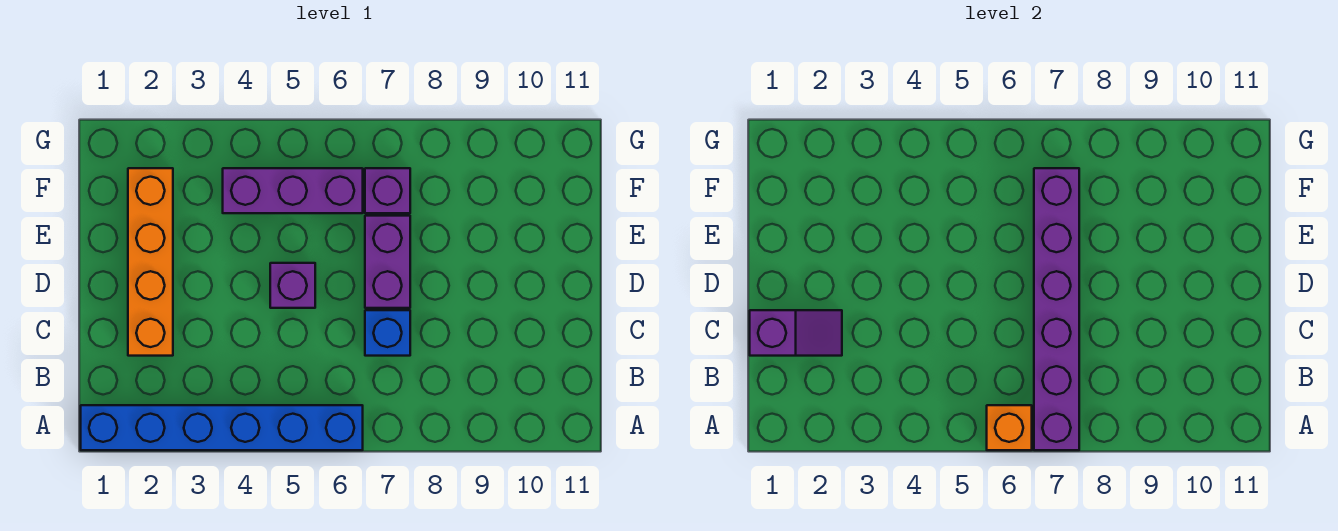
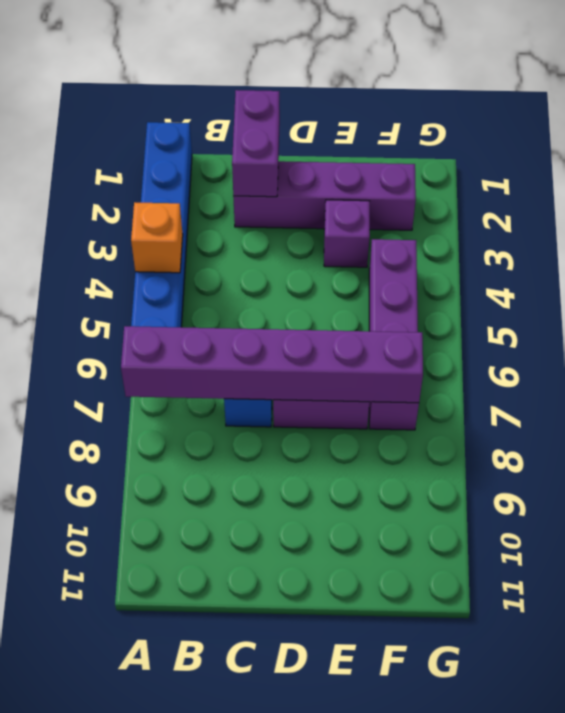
orange 1x1 brick [987,405,1032,450] -> orange 1x1 brick moved to [131,202,183,273]
purple 1x2 slope [750,310,842,356] -> purple 1x2 brick [232,90,280,197]
orange 1x4 brick [128,168,173,356] -> purple 1x4 brick [233,161,416,230]
purple 1x1 brick [270,263,315,308] -> purple 1x1 brick moved to [324,200,370,267]

